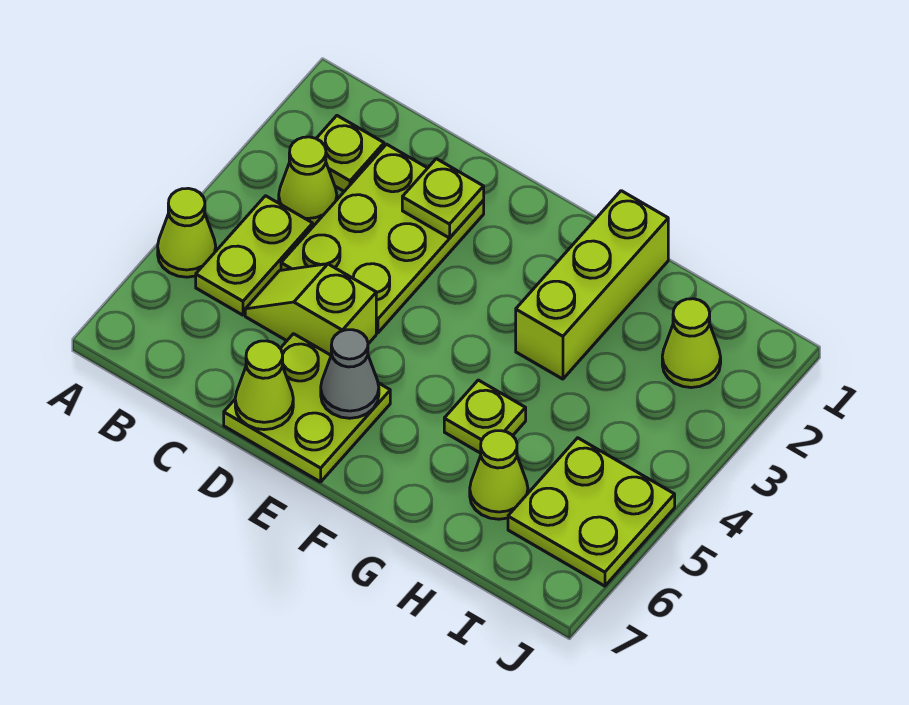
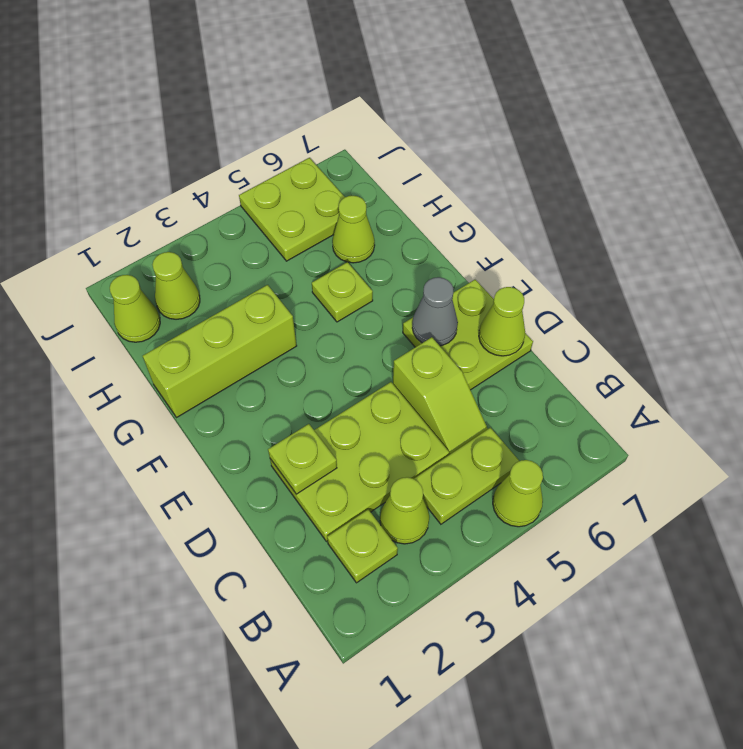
none -> lime 1x1 cone [110,275,160,342]

